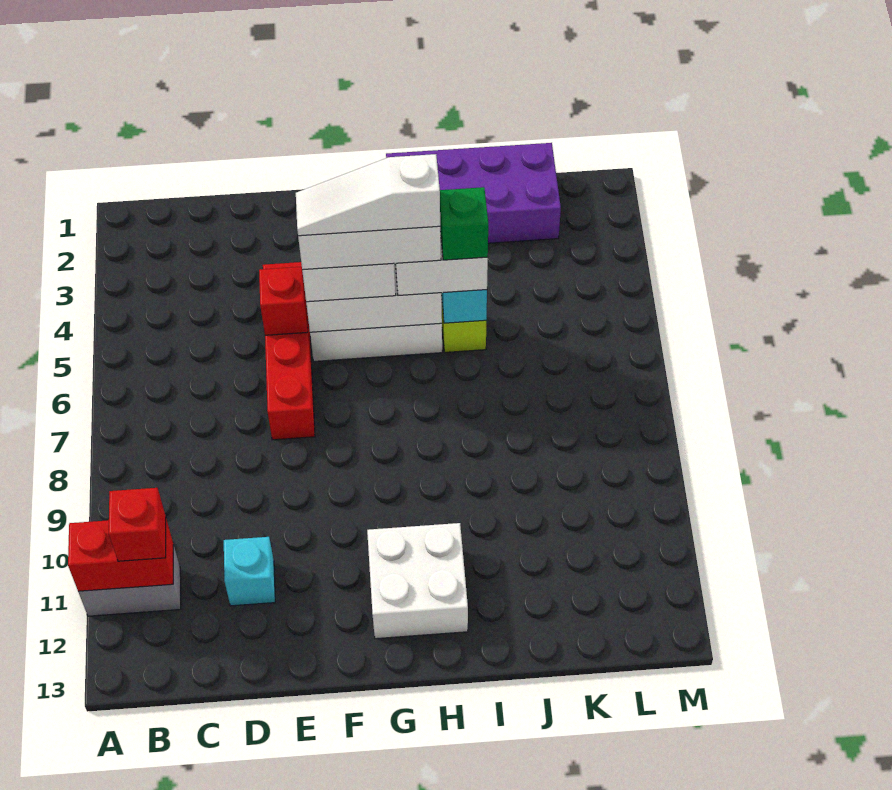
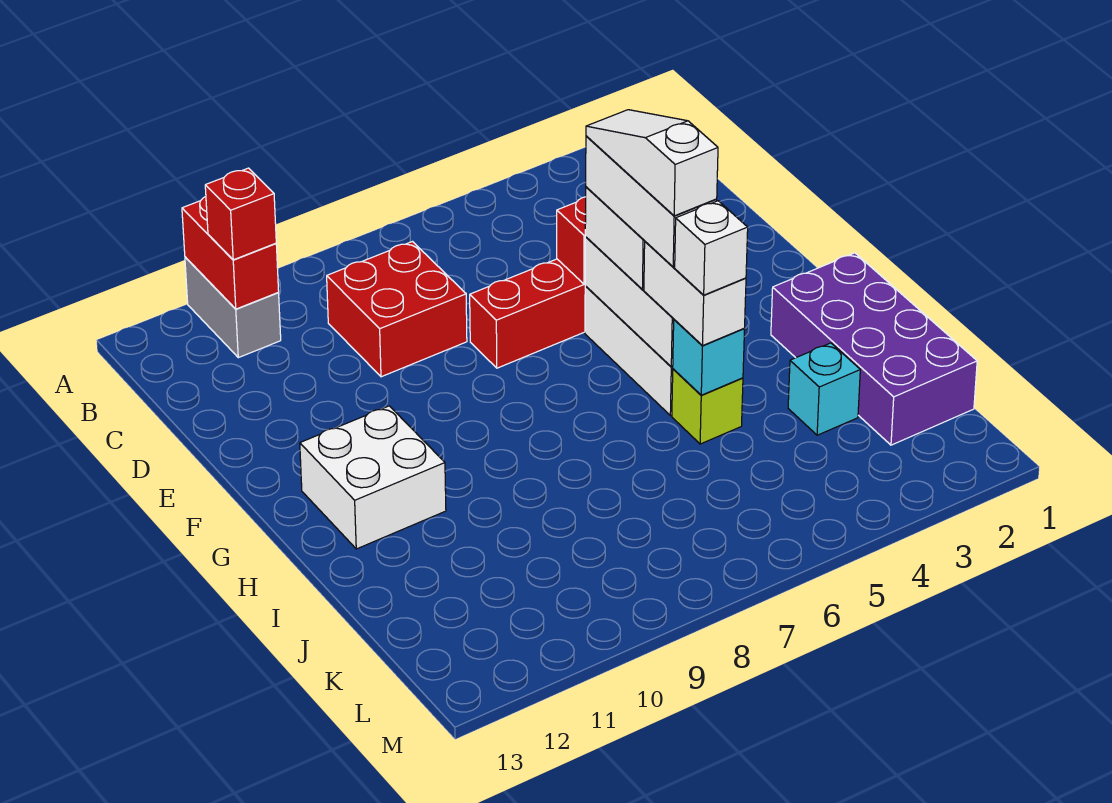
none -> red 2x2 brick [327,242,467,377]
cyan 1x1 brick [224,537,275,606] -> cyan 1x1 brick moved to [788,343,860,435]
green 1x1 brick [440,187,488,260] -> white 1x1 brick [675,201,748,295]

